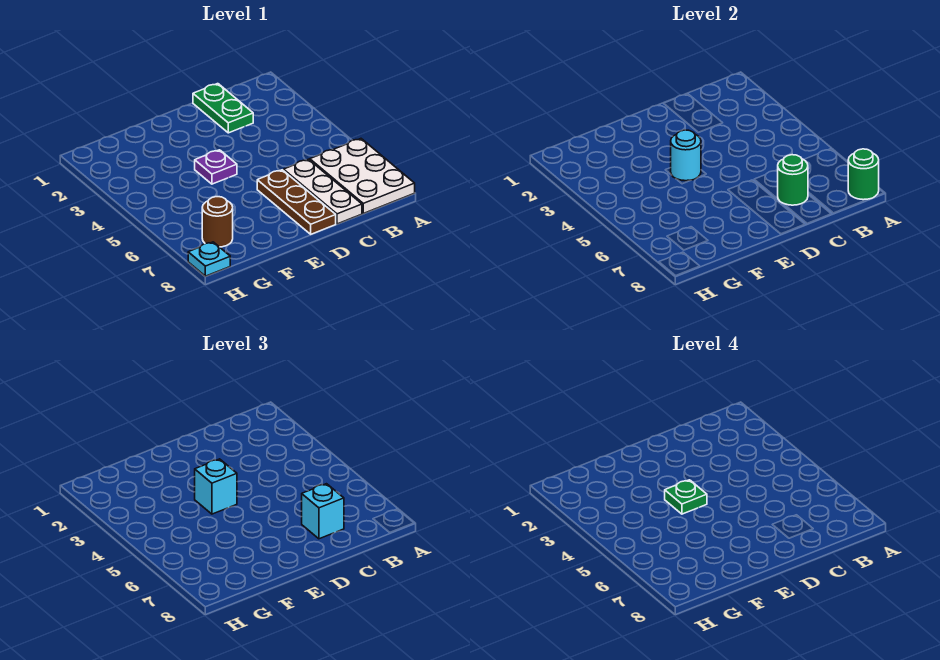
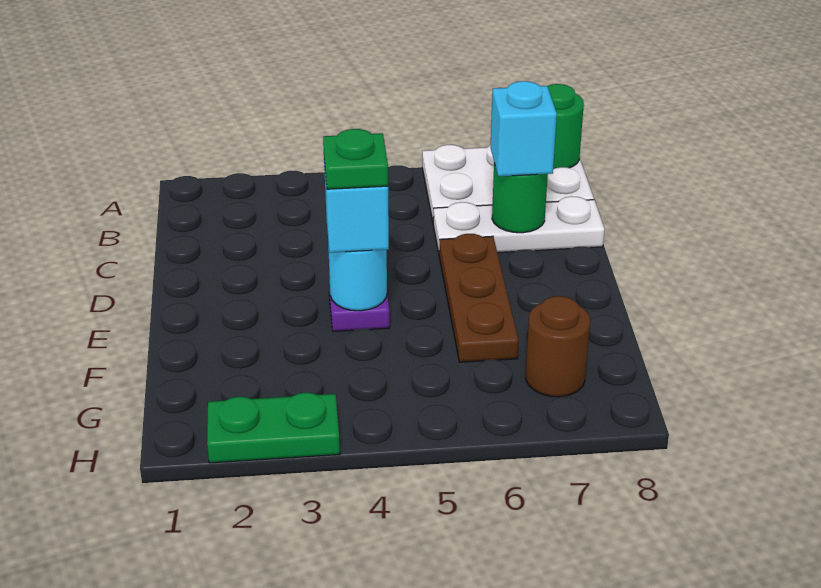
green 1x2 plate [193,84,253,133] -> green 1x2 plate moved to [207,393,340,463]
brown 1x3 plate [257,170,336,234] -> brown 1x3 plate turned to [439,234,519,362]
cyan 1x1 plate [188,242,230,276] -> none

